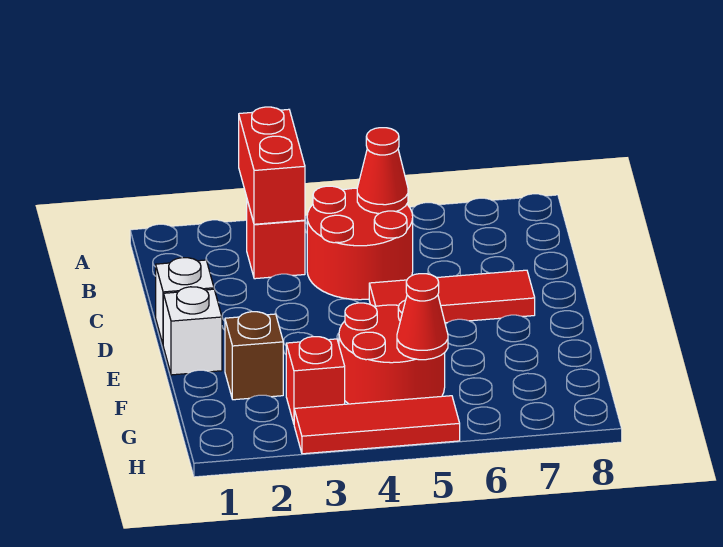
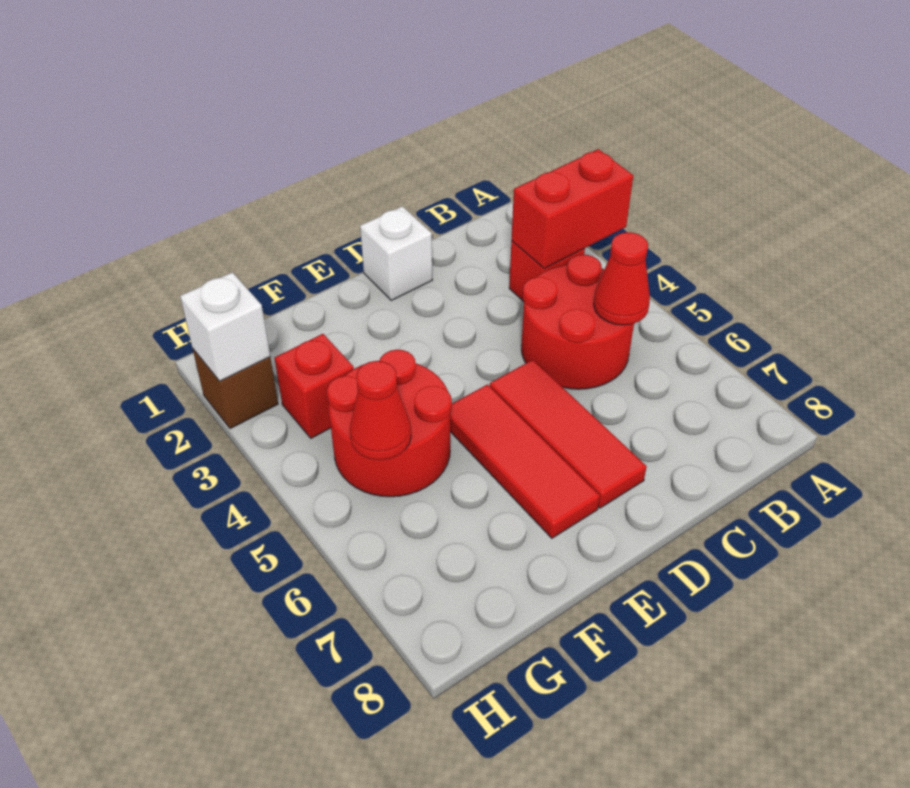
white 1x1 brick [163,287,222,375] -> white 1x1 brick moved to [180,272,270,381]
brown 1x1 brick [225,312,283,400] -> brown 1x1 brick moved to [193,349,278,429]
red 1x3 tile [294,396,460,454] -> red 1x3 tile moved to [450,384,600,538]

